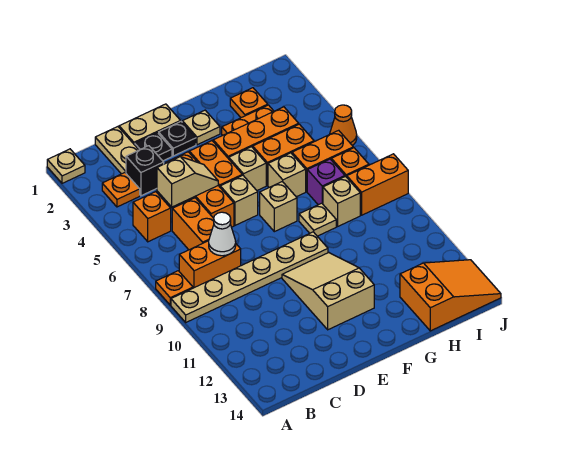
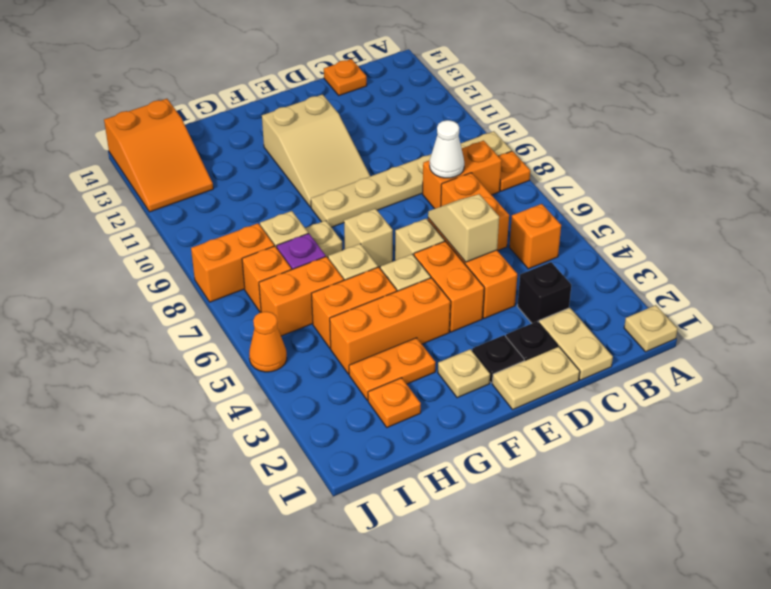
orange 1x1 plate [102,173,140,207] -> orange 1x1 plate moved to [324,59,367,95]
tan 1x2 slope [157,157,218,207] -> tan 1x2 slope turned to [428,194,499,262]
orange 2x3 slope [400,260,501,331] -> orange 2x3 slope turned to [104,99,213,212]

